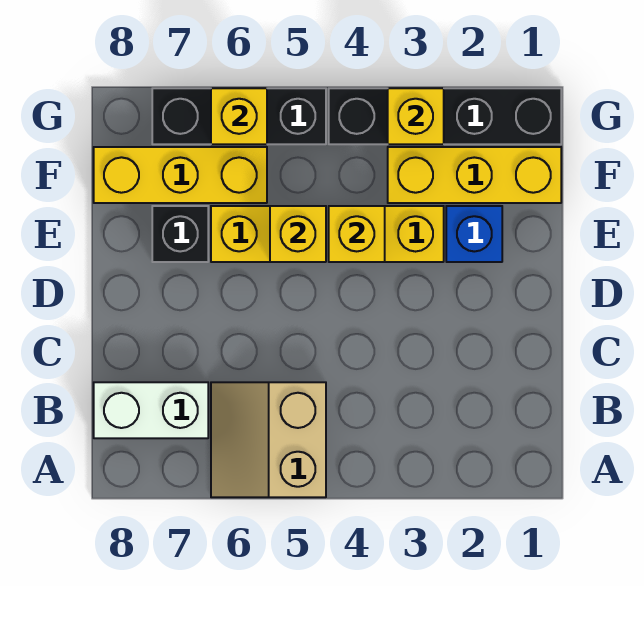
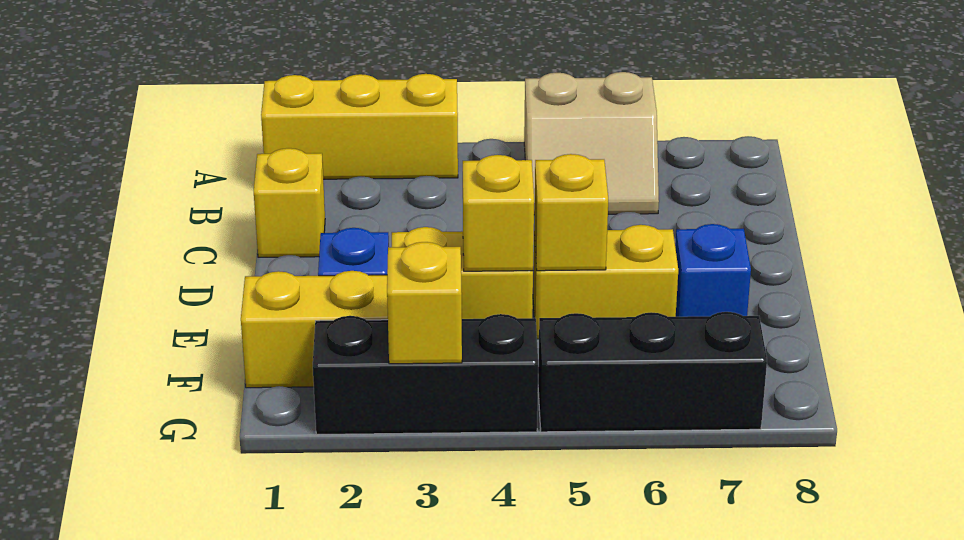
tan 2x2 slope [211,382,326,497] -> tan 2x2 slope turned to [524,72,659,214]
white 1x2 brick [94,382,208,438] -> none
black 1x1 brick [152,206,208,262] -> blue 1x1 brick [675,224,751,317]
yellow 1x3 brick [94,147,267,203] -> yellow 1x3 brick moved to [261,74,458,179]
black 1x4 brick [329,88,561,144] -> black 1x3 brick [313,314,538,434]
yellow 1x1 brick [211,88,267,144] -> yellow 1x1 brick moved to [254,148,325,257]

